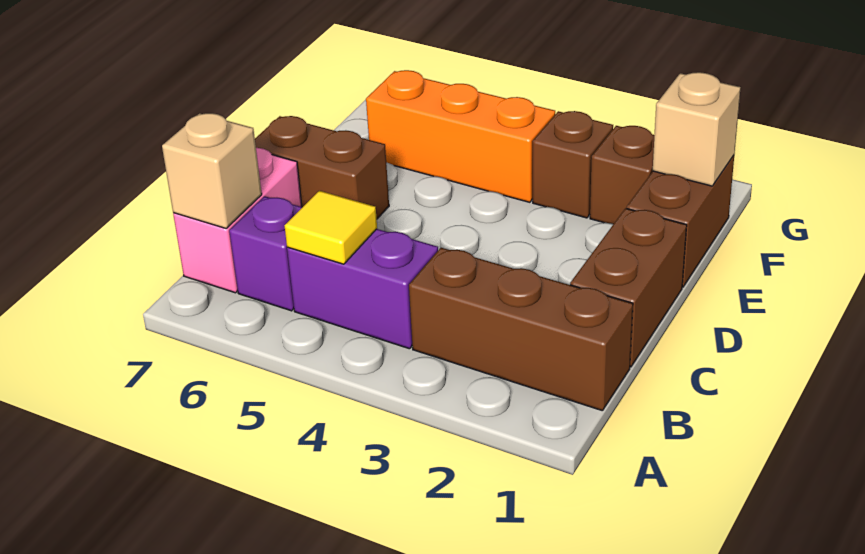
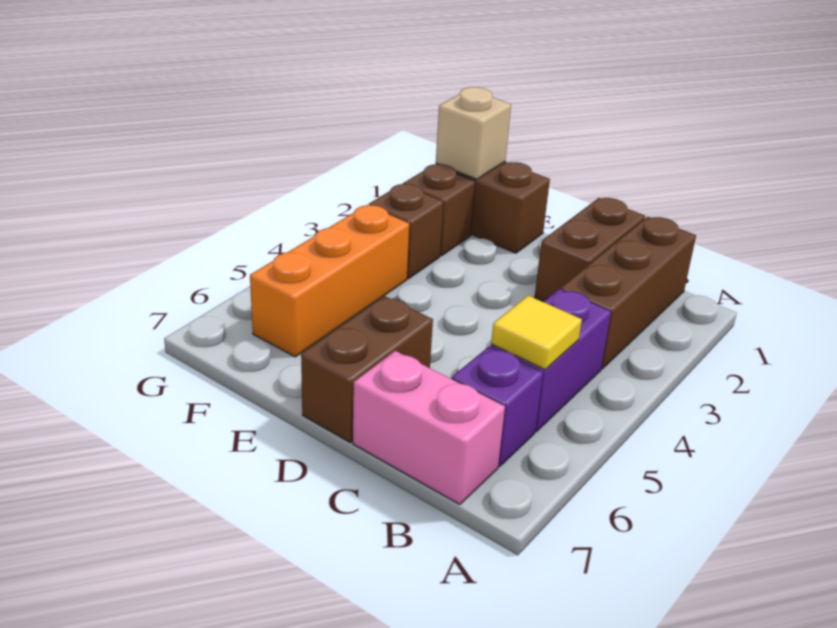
tan 1x1 brick [162,113,262,228] -> none
brown 1x2 brick [570,208,687,367] -> brown 1x2 brick turned to [535,198,645,302]

